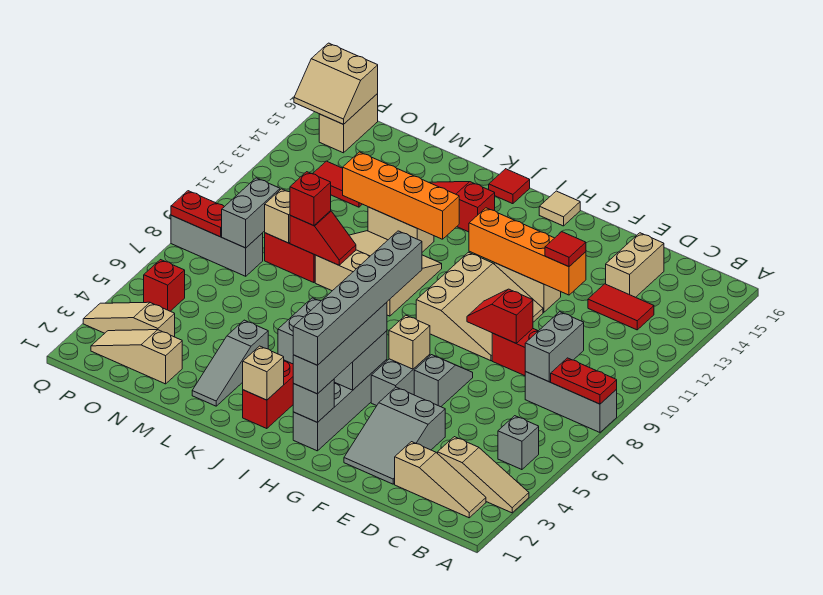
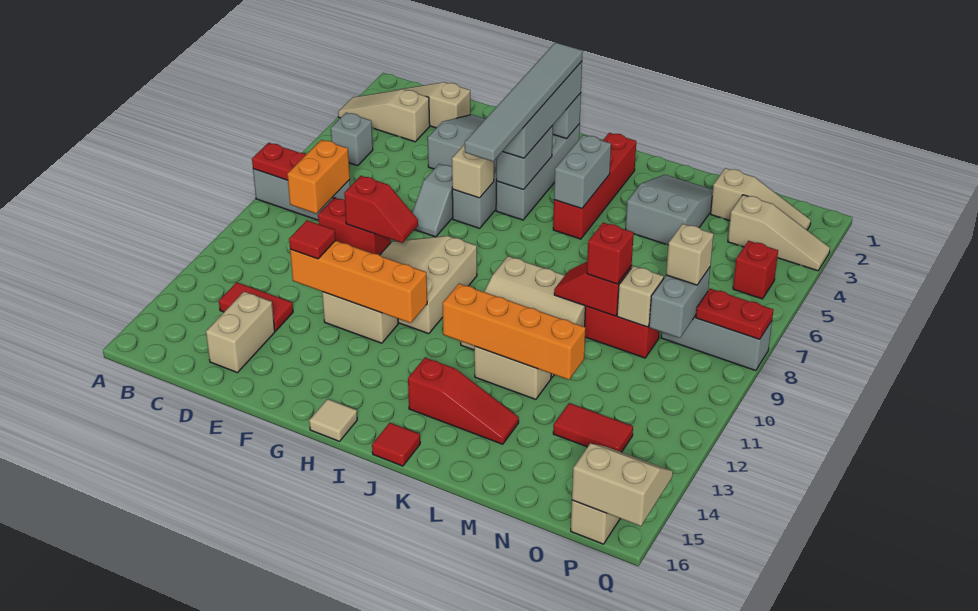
grey 1x2 brick [525,312,584,382] -> orange 1x2 brick [287,140,350,214]
grey 1x6 brick [293,231,422,365] -> grey 1x6 tile [465,42,583,161]
tan 1x1 brick [243,346,284,400] -> tan 1x1 brick moved to [666,224,714,285]
grey 1x3 slope [192,320,268,406] -> grey 2x3 slope [626,175,713,245]

